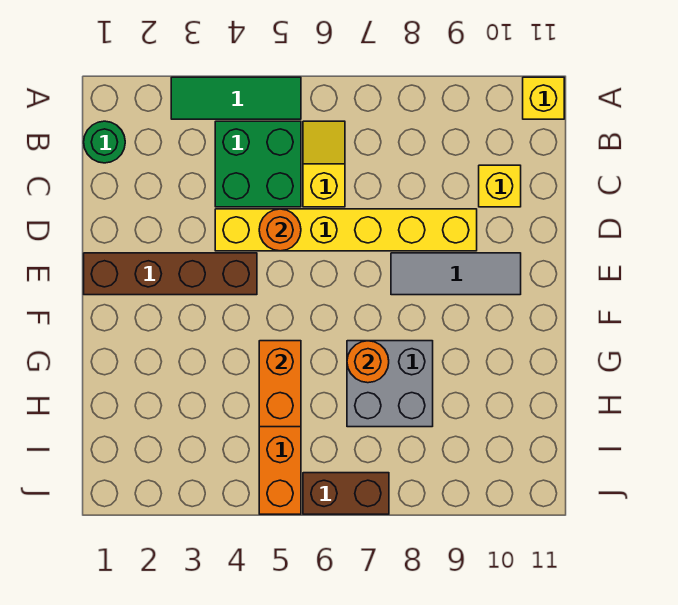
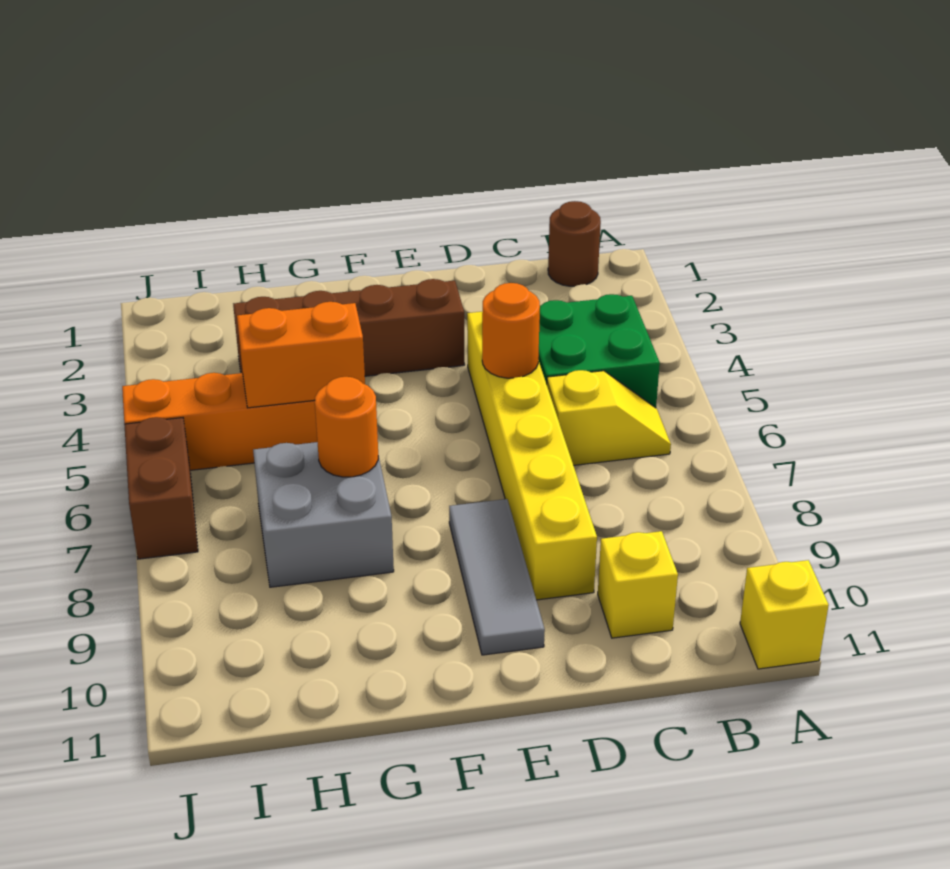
green 1x3 tile [171,77,301,119] -> none
green 1x1 round brick [84,121,125,163] -> brown 1x1 round brick [548,201,601,286]
brown 1x4 brick [84,253,257,295] -> brown 1x4 brick turned to [233,279,465,376]

